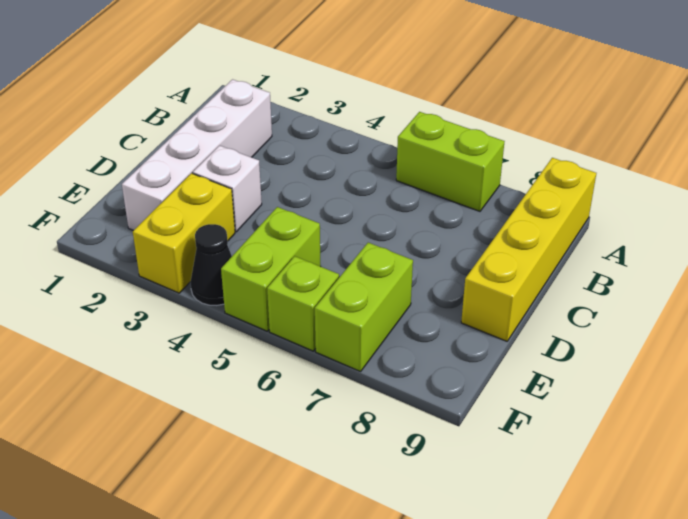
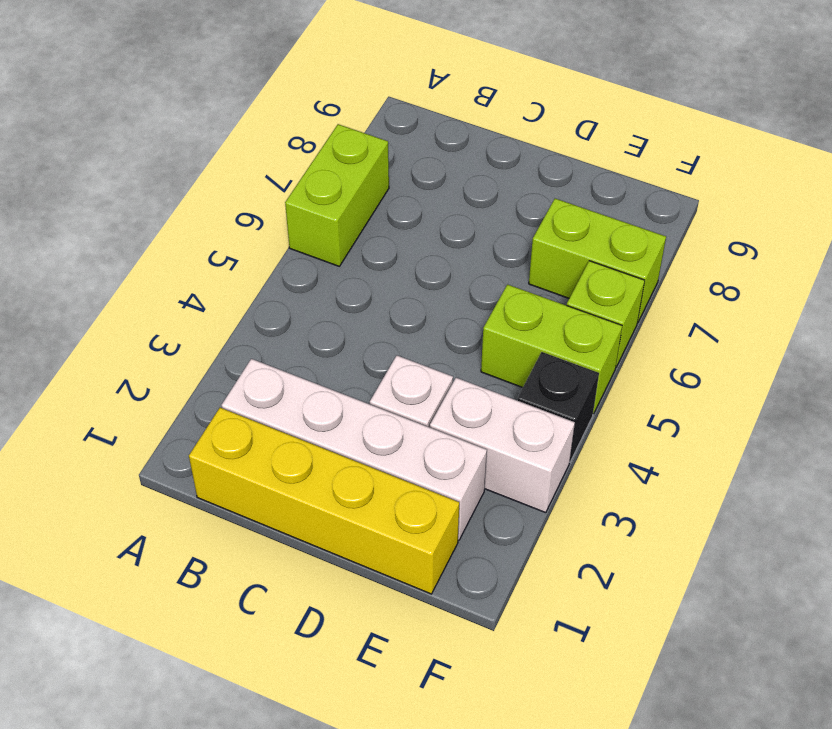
yellow 1x4 brick [461,158,596,341] -> yellow 1x4 brick moved to [189,408,459,594]
yellow 1x2 brick [133,173,235,293] -> white 1x2 brick [430,378,575,513]
black 1x1 cone [190,224,232,305] -> black 1x1 brick [517,352,599,462]

